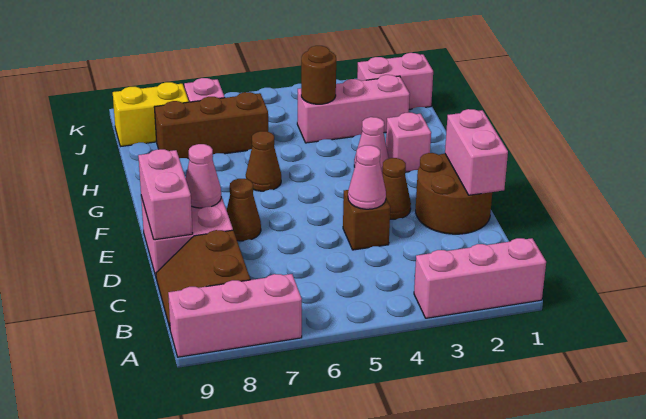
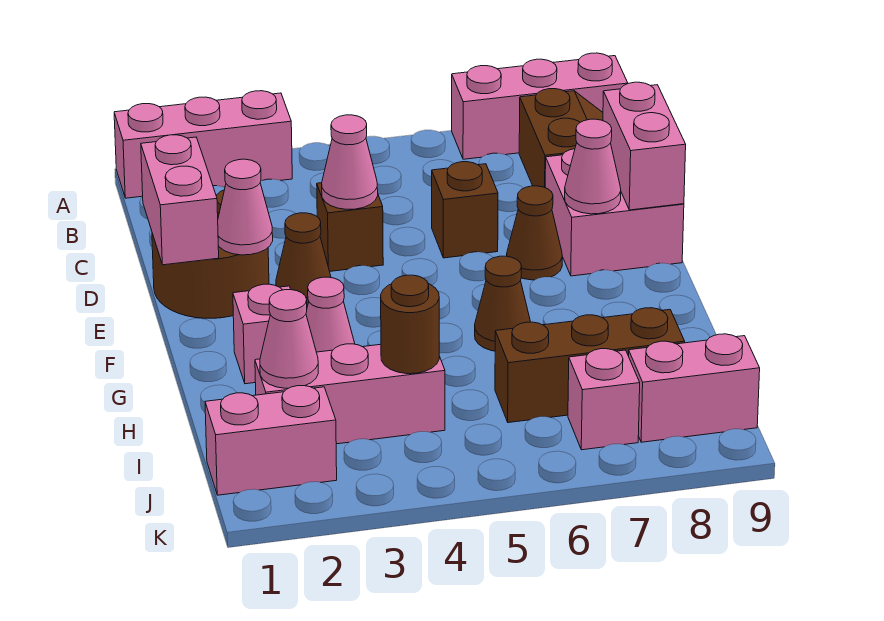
none -> brown 1x1 brick [432,162,498,258]
none -> pink 1x1 cone [218,159,273,255]
none -> pink 1x1 cone [260,290,318,388]
yellow 1x2 brick [113,82,189,146] -> pink 1x2 brick [629,334,760,442]

